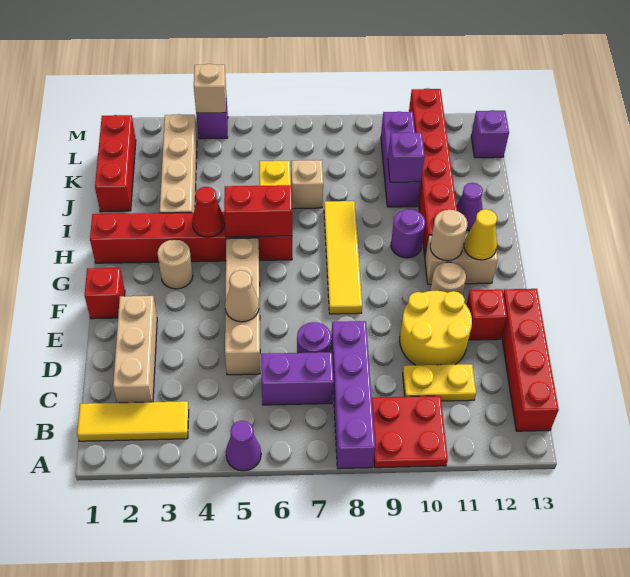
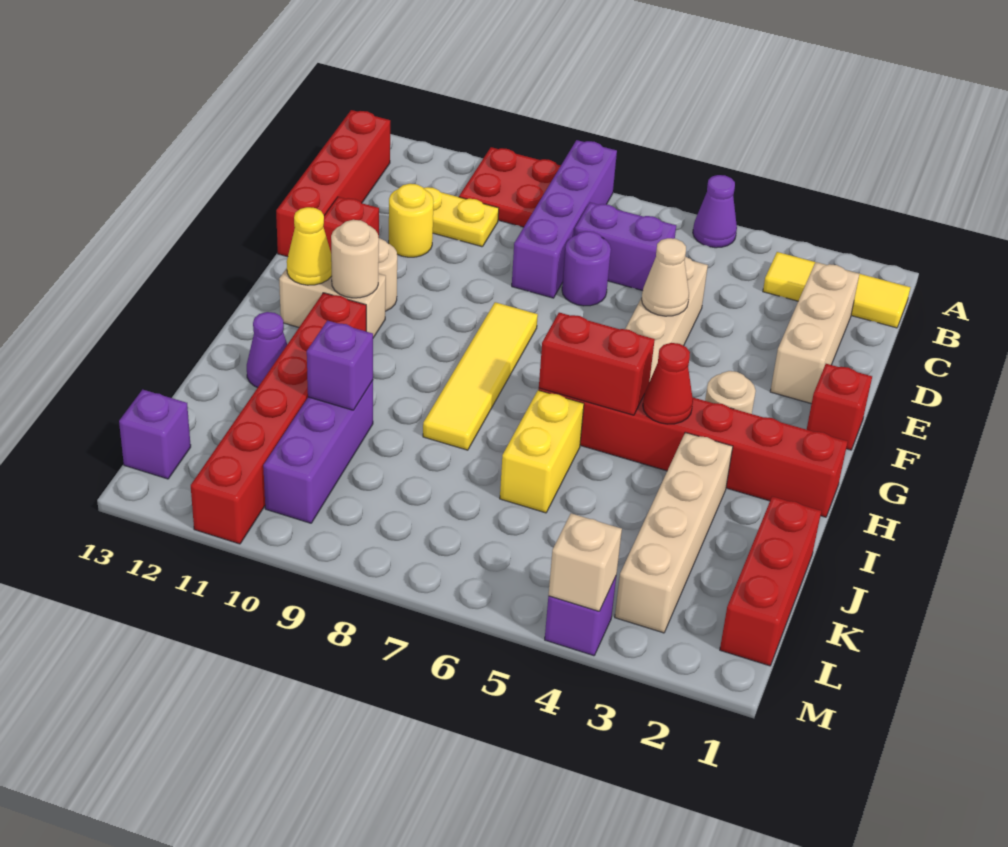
yellow 2x2 round brick [400,291,472,365] -> yellow 1x1 round brick [389,184,434,257]
purple 1x1 round brick [391,209,425,258] -> none
tan 1x1 brick [291,160,323,209] -> none

